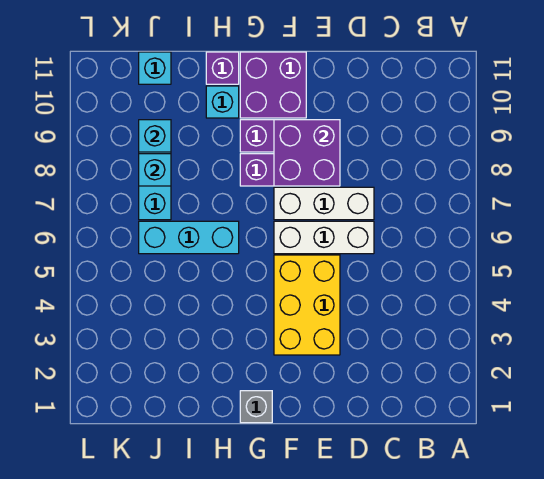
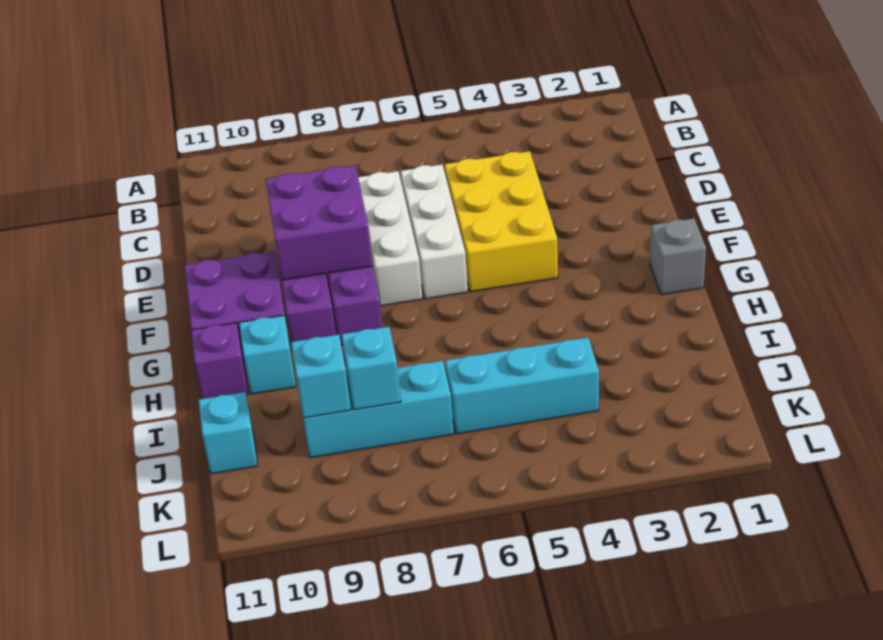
yellow 2x3 brick [274,255,340,355] -> yellow 2x3 brick turned to [445,151,558,292]
cyan 1x3 brick [139,221,239,254] -> cyan 1x3 brick turned to [445,338,599,434]

